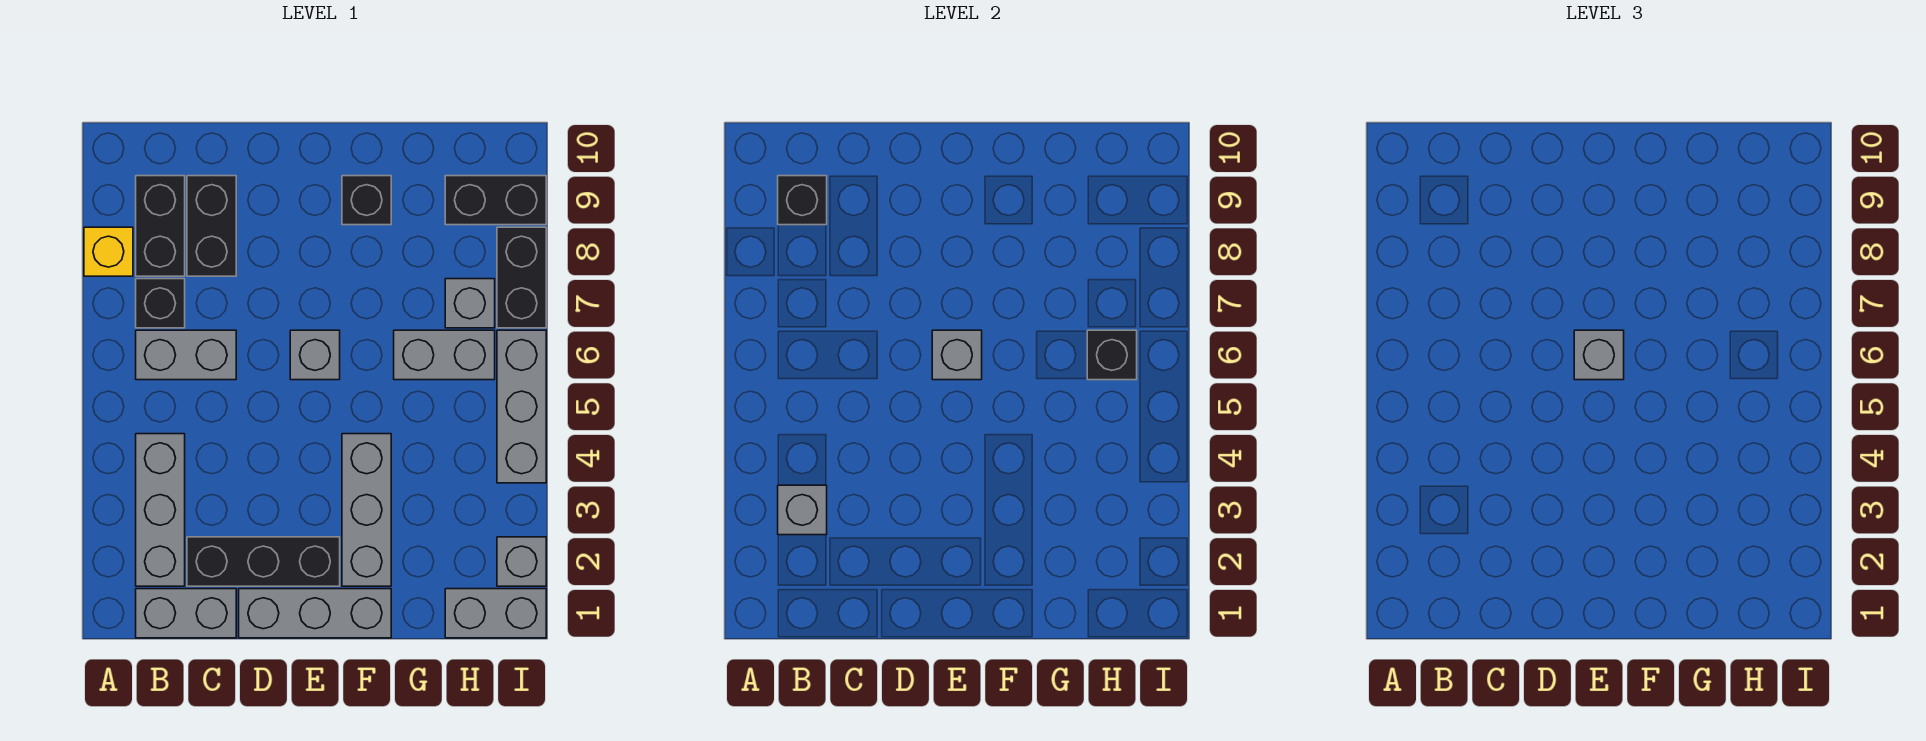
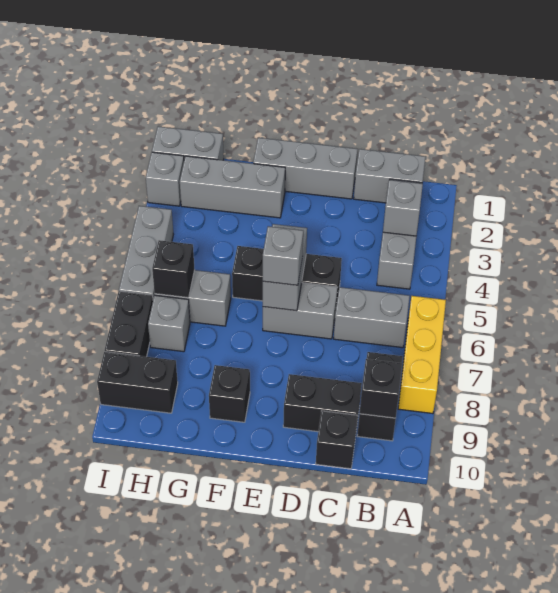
yellow 1x1 brick [84,227,133,276] -> yellow 1x3 brick [398,296,446,414]
black 1x1 brick [136,279,185,328] -> black 1x1 brick moved to [316,411,357,469]
black 1x3 brick [187,537,340,586] -> black 1x3 brick moved to [232,246,342,306]
black 1x2 brick [187,176,236,276] -> black 1x2 brick turned to [283,374,362,432]
grey 1x1 brick [290,330,340,380] -> grey 1x2 brick [263,283,337,339]
grey 1x1 brick [932,330,982,380] -> grey 1x2 brick [263,224,307,311]
grey 1x3 brick [342,434,391,586] -> grey 1x3 brick turned to [180,156,285,218]

